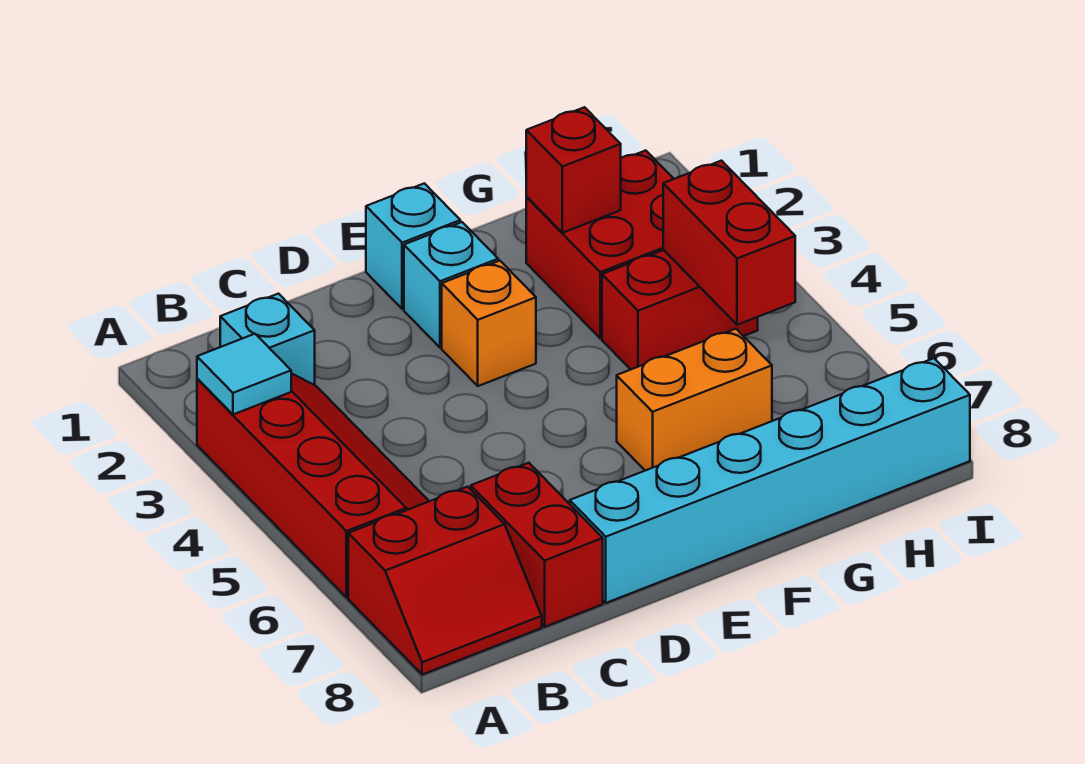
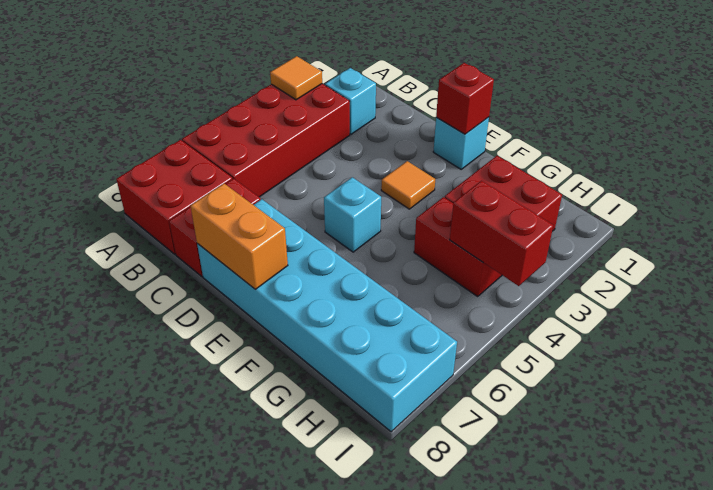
red 2x4 slope [197,373,429,597] -> red 2x4 brick [182,84,350,197]
cyan 1x1 tile [197,334,291,415] -> orange 1x1 tile [270,56,322,100]
red 2x2 slope [348,487,542,675] -> red 2x2 brick [116,140,232,254]
cyan 1x6 brick [570,358,970,603] -> cyan 2x6 brick [197,199,457,432]
cyan 1x1 brick [404,222,498,348] -> cyan 1x1 brick moved to [324,177,381,252]
orange 1x1 brick [442,261,536,386] -> orange 1x1 tile [381,161,435,209]
orange 1x2 brick [617,329,772,471] -> orange 1x2 brick moved to [191,184,288,289]
red 1x1 brick [526,107,621,233] -> red 1x1 brick moved to [436,63,494,134]
red 1x2 brick [663,161,795,325] -> red 1x2 brick turned to [450,181,553,286]

